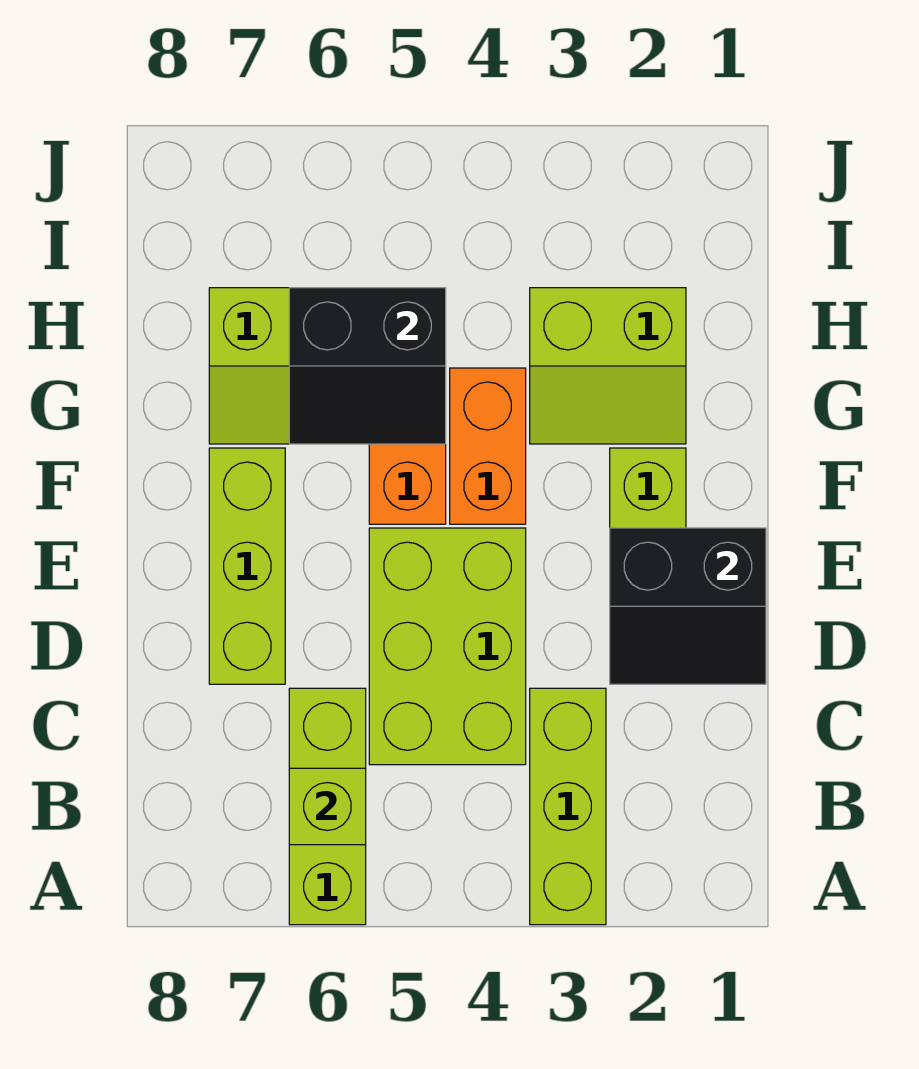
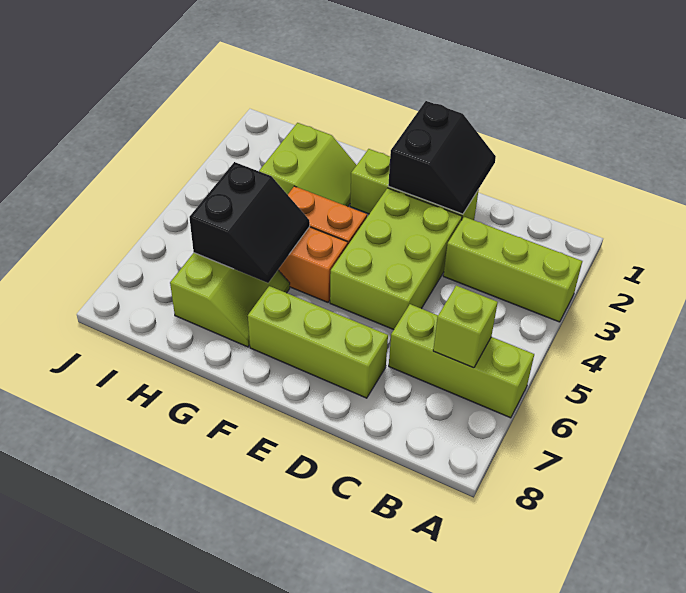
lime 2x3 brick [369,528,526,765] -> lime 2x3 brick turned to [330,188,462,330]

